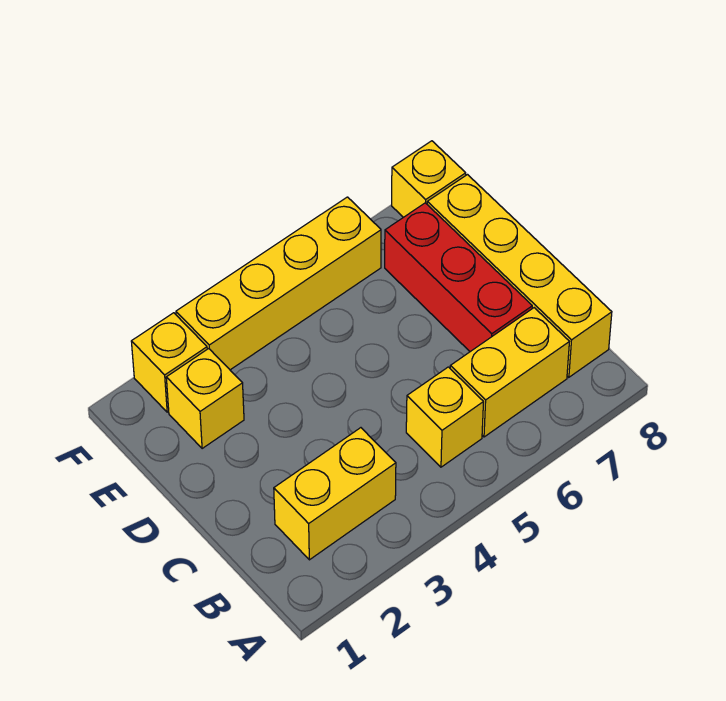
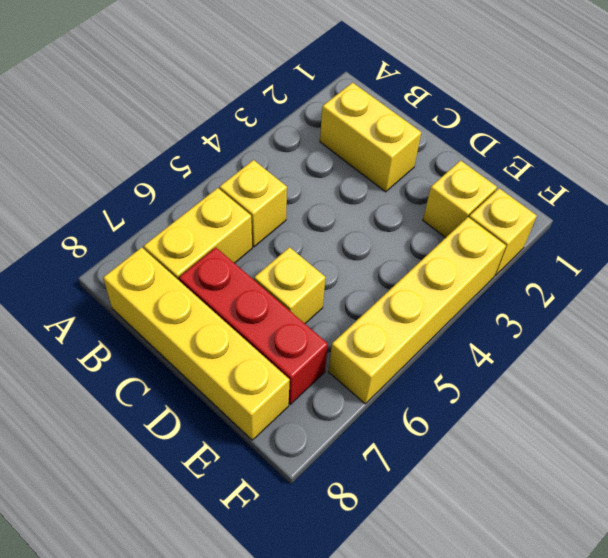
yellow 1x2 brick [274,428,396,560] -> yellow 1x2 brick turned to [320,83,421,192]
yellow 1x1 brick [392,141,466,217] -> yellow 1x1 brick moved to [254,247,326,323]

